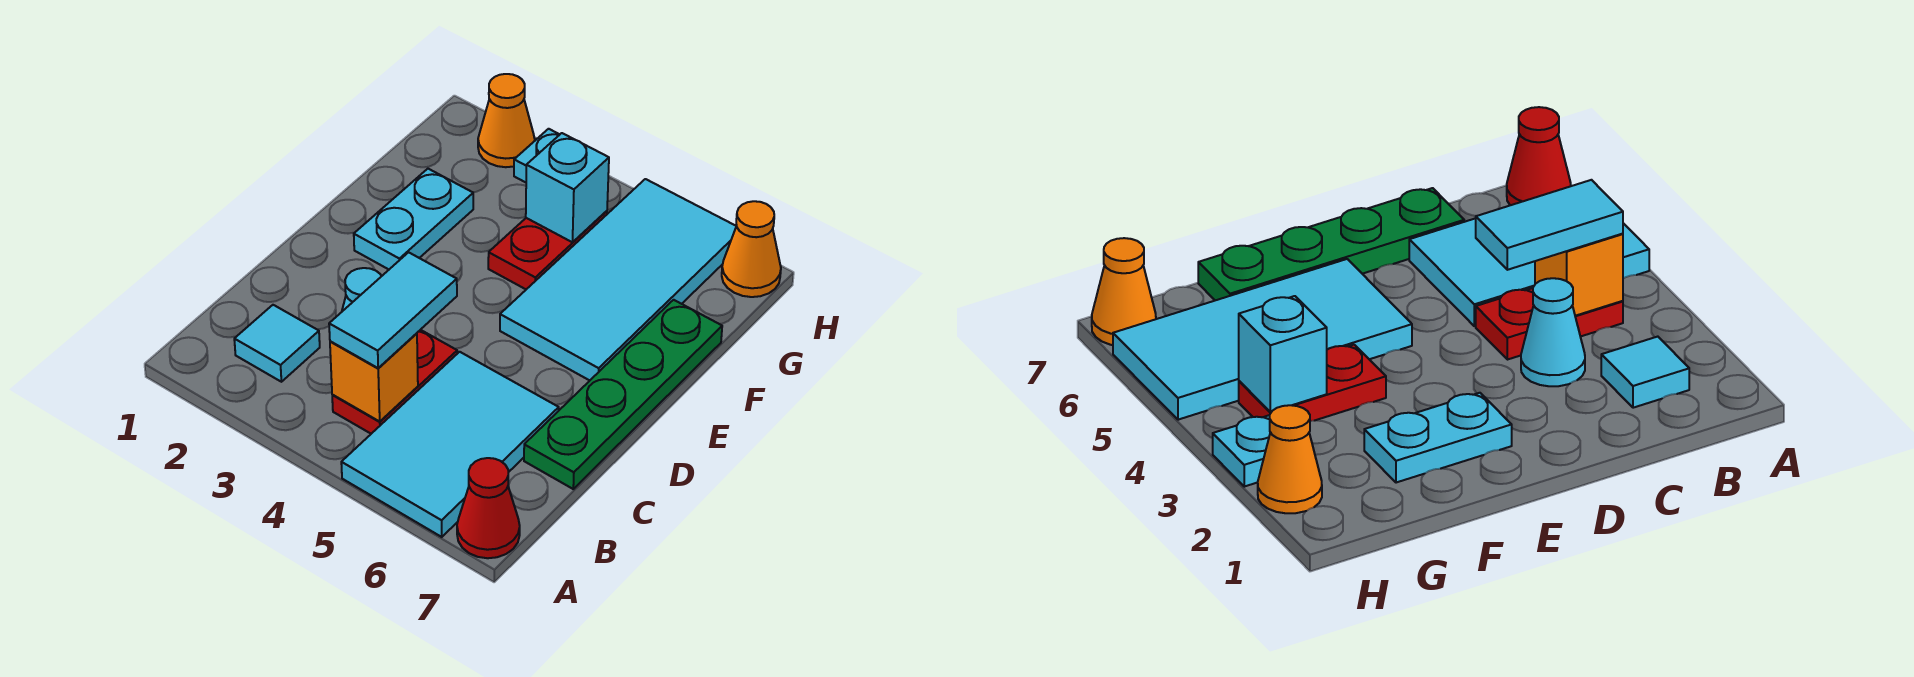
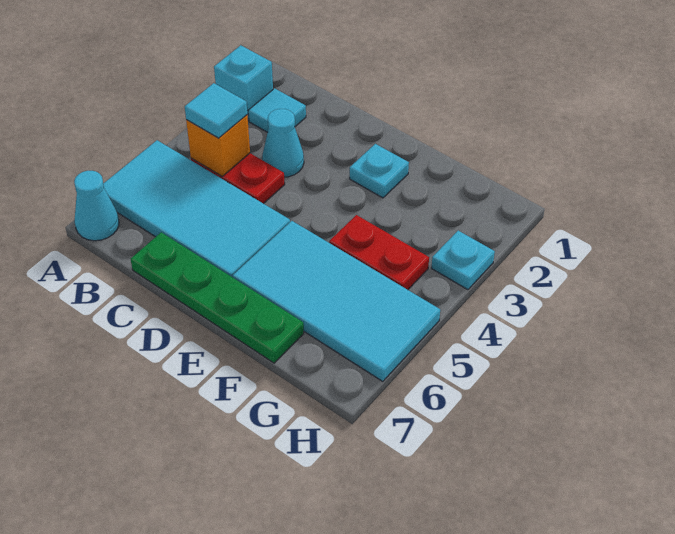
cyan 2x3 tile [341,352,559,537] -> cyan 2x4 tile [103,140,290,277]
red 1x1 cone [457,458,520,558] -> cyan 1x1 cone [74,171,119,241]
cyan 1x2 tile [329,252,457,368] -> cyan 1x1 tile [185,83,247,138]
cyan 1x2 plate [354,169,473,269] -> cyan 1x1 plate [350,144,409,198]
cyan 1x1 brick [526,133,609,242] -> cyan 1x1 brick moved to [214,45,273,121]
orange 1x1 cone [478,74,535,167] -> none
orange 1x1 cone [722,201,781,297] -> none

